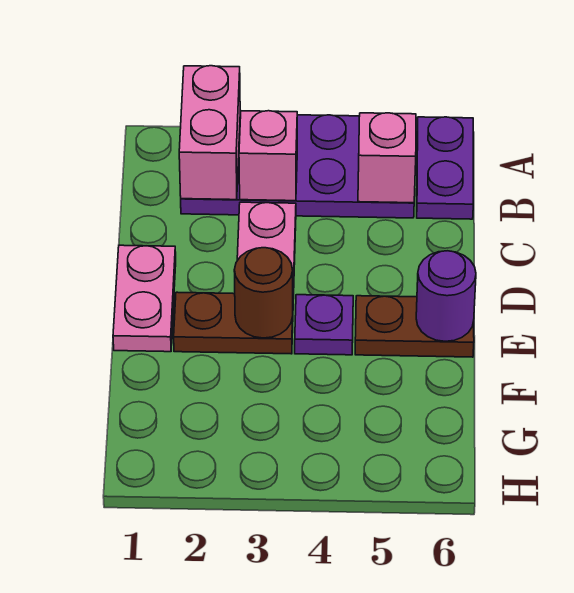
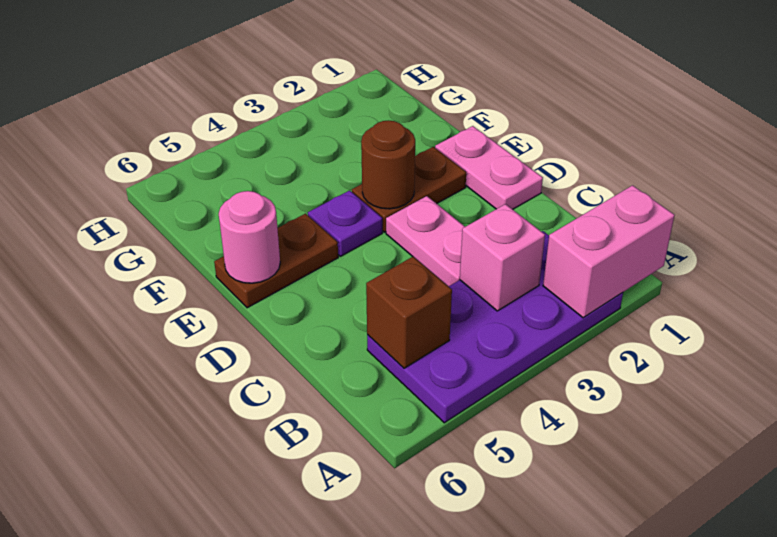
pink 1x2 brick [179,66,240,200] -> pink 1x2 brick turned to [543,185,675,318]
purple 1x2 plate [417,117,473,219] -> none
pink 1x1 brick [358,113,416,203] -> brown 1x1 brick [366,257,452,368]
purple 1x1 round brick [416,251,476,341] -> pink 1x1 round brick [219,191,280,283]

